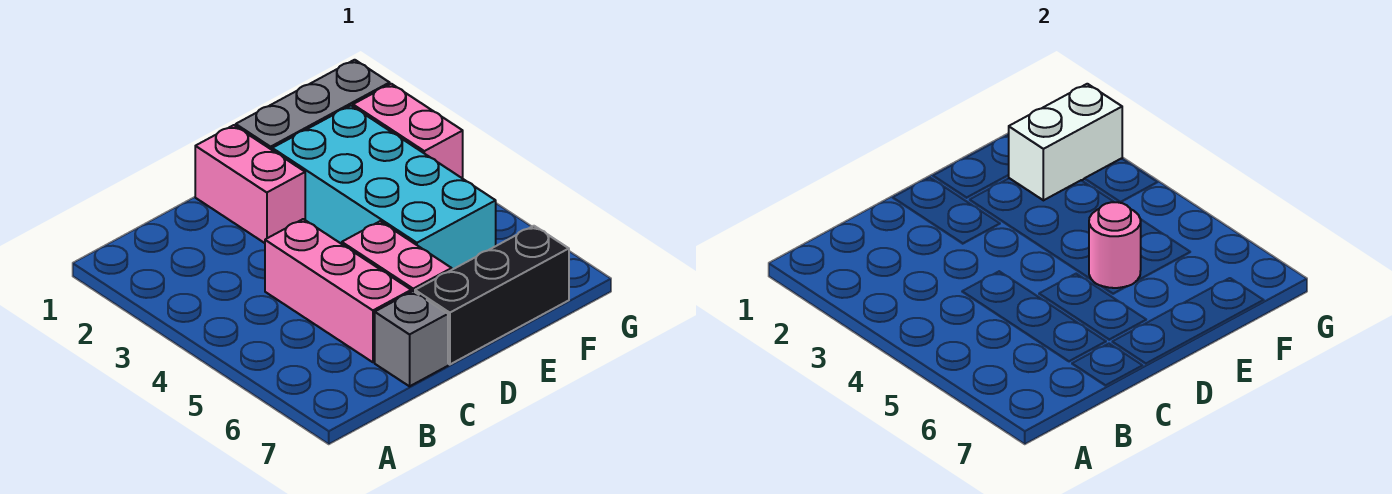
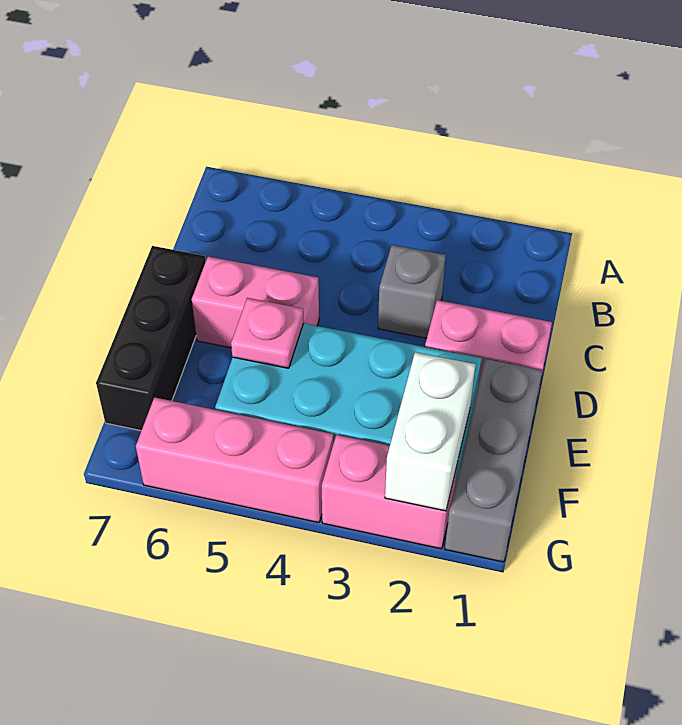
pink 1x3 brick [265,219,411,362] -> pink 1x3 brick moved to [136,397,333,523]
grey 1x1 brick [375,291,448,386] -> grey 1x1 brick moved to [378,245,446,338]
pink 1x1 round brick [1089,202,1141,288] -> pink 1x1 plate [231,298,304,368]

